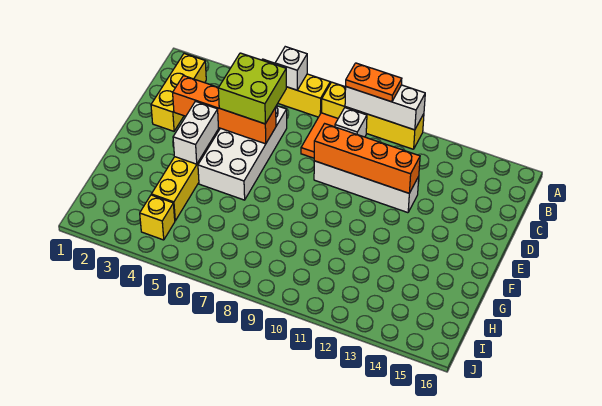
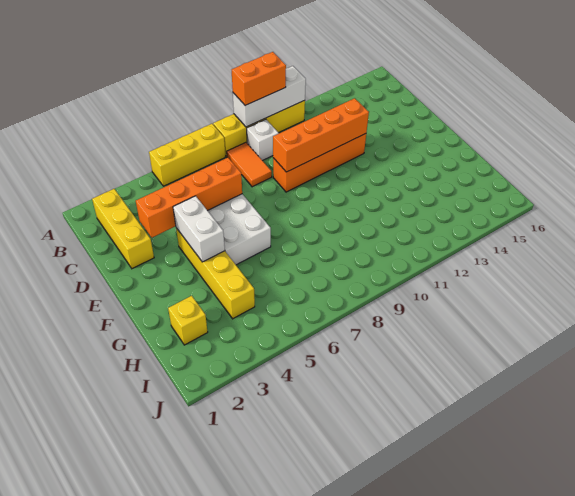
white 1x1 brick [275,47,307,90] -> none
orange 1x2 plate [346,63,402,102] -> orange 1x2 brick [232,52,286,105]
lime 2x2 brick [218,53,286,124] -> none
white 1x4 brick [314,161,419,213] -> orange 1x4 brick [273,134,366,192]
yellow 1x1 brick [140,195,175,240] -> yellow 1x1 brick moved to [168,296,208,345]

